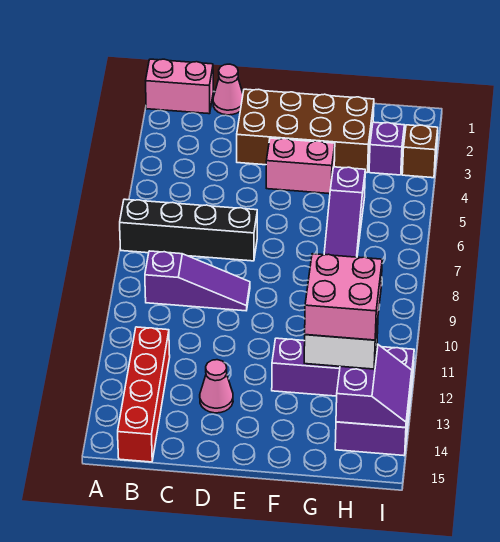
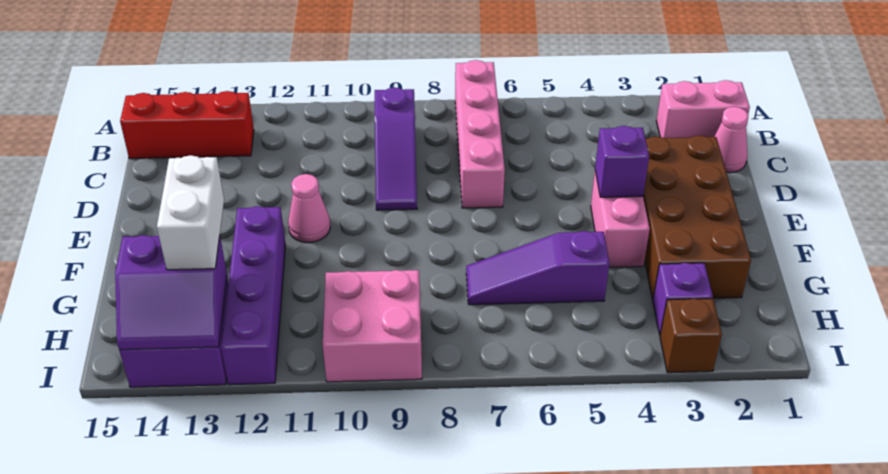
pink 1x2 brick [146,59,213,114] -> pink 1x2 brick turned to [656,80,750,138]
black 1x4 brick [120,199,257,261] -> pink 1x4 brick [455,60,505,208]
red 1x4 brick [118,327,170,462] -> red 1x3 brick [120,91,254,159]
pink 1x1 cone [200,360,233,413] -> pink 1x1 cone moved to [288,174,330,243]
none -> purple 1x1 brick [595,126,649,197]
pink 2x2 brick [305,254,382,340] -> pink 2x2 brick moved to [323,270,422,382]

